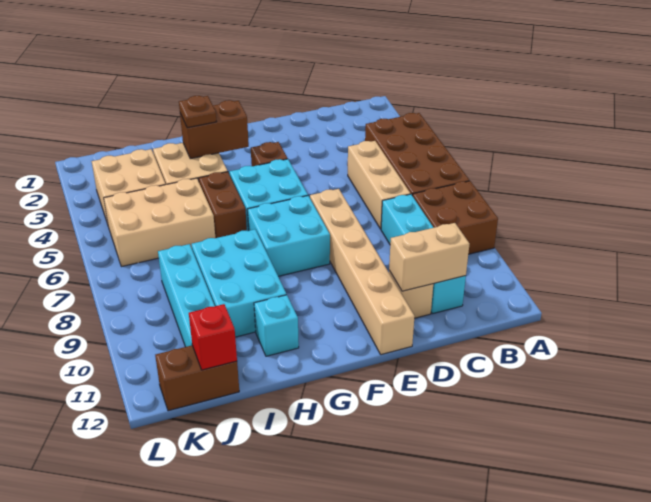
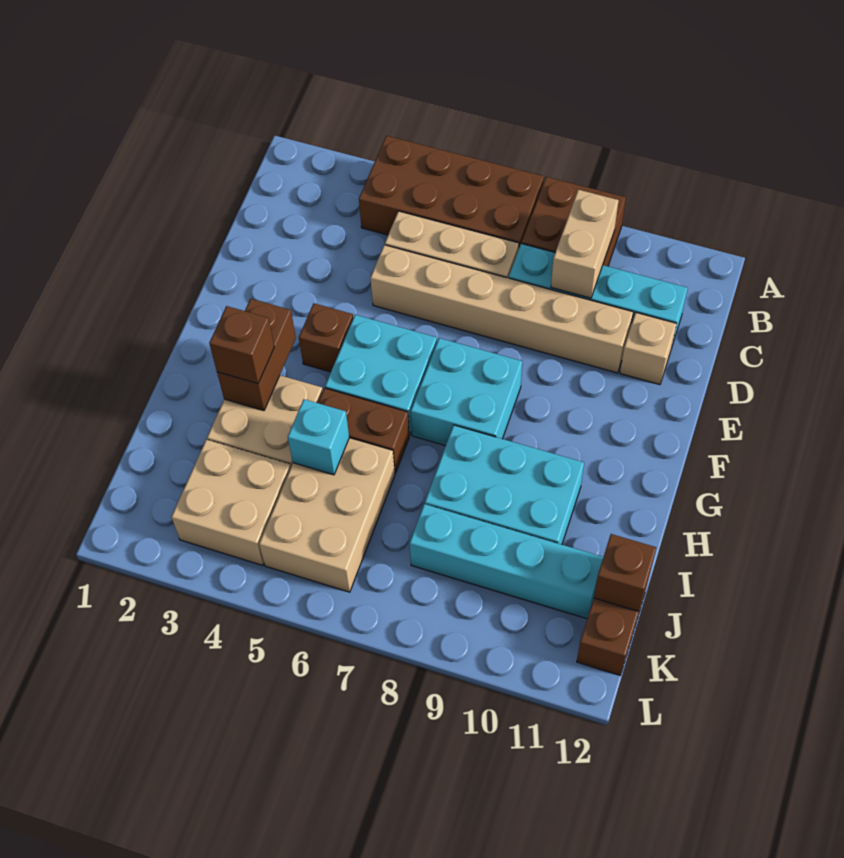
tan 1x2 brick [389,223,469,291] -> tan 1x2 brick moved to [551,190,619,298]
tan 1x6 brick [310,189,415,355] -> tan 1x6 brick moved to [370,245,633,373]
brown 1x1 plate [179,96,217,128] -> brown 1x1 brick [209,306,274,384]
cyan 1x1 brick [254,295,299,356] -> cyan 1x1 brick moved to [288,399,349,475]
red 1x1 brick [189,304,237,370] -> brown 1x1 brick [594,534,656,611]

